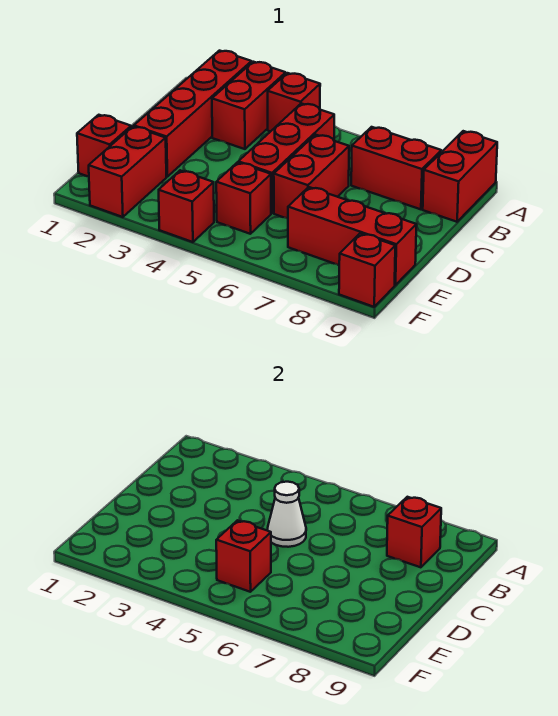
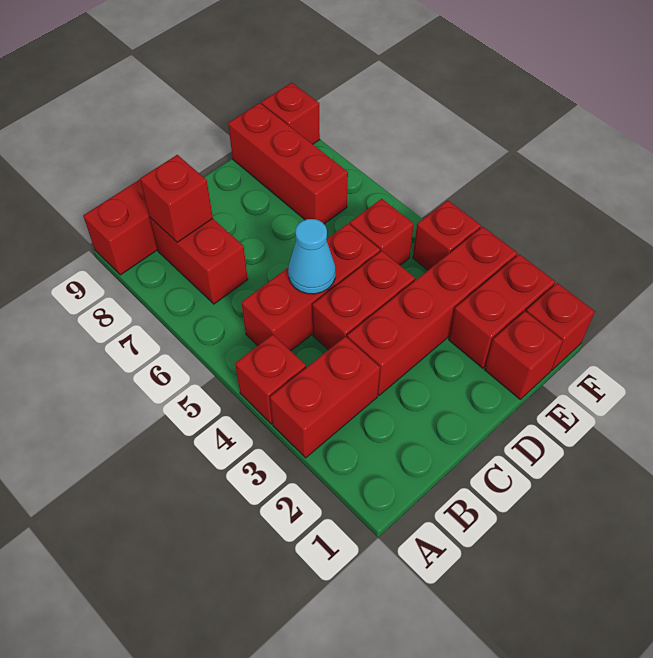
red 1x4 brick [134,51,252,177] -> red 1x4 brick moved to [347,227,517,395]
white 1x1 cone [267,482,306,547] -> cyan 1x1 cone [288,219,335,294]
red 1x2 brick [274,135,349,219] -> red 1x2 brick moved to [312,251,415,350]
red 1x1 brick [216,520,271,592] -> red 1x1 brick moved to [526,283,595,370]

